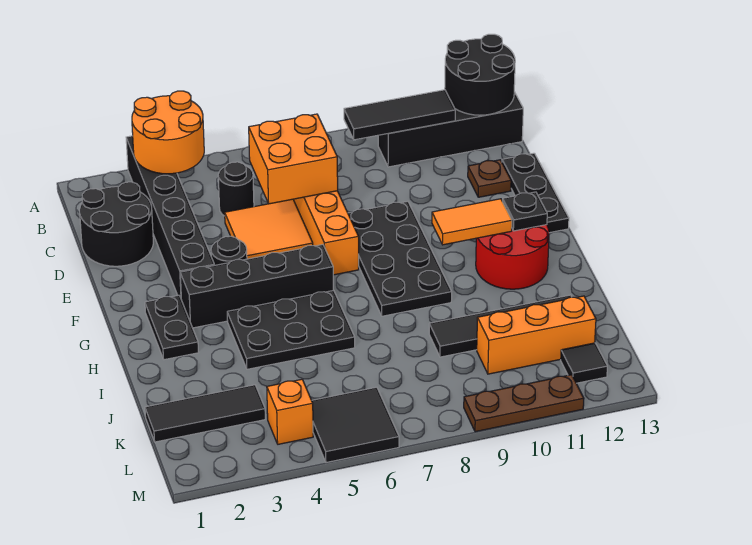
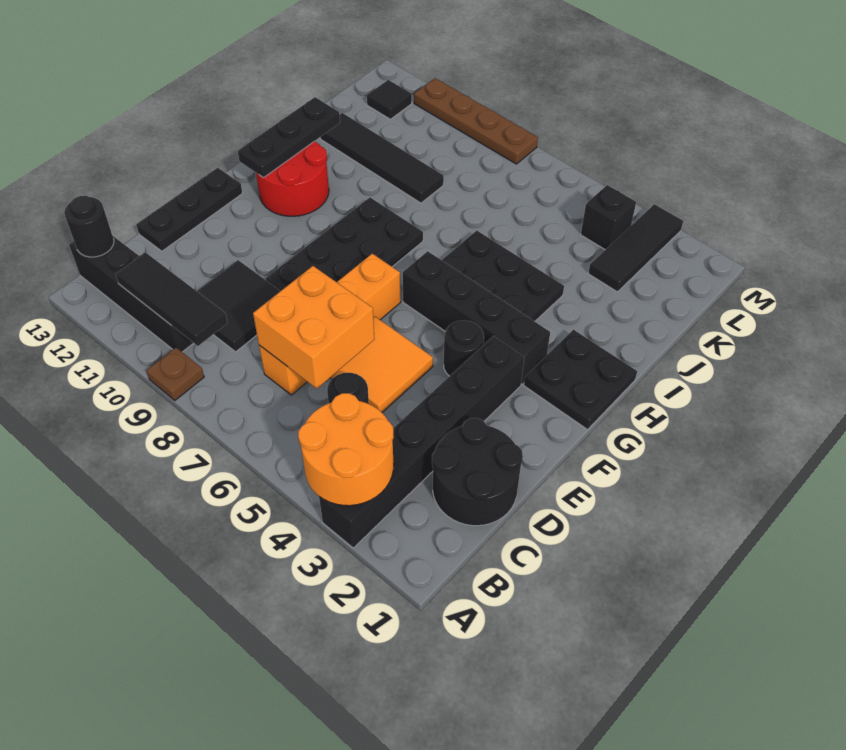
black 2x2 round brick [445,34,515,115] -> black 1x1 round brick [64,196,114,257]
brown 1x1 plate [468,160,511,197] -> brown 1x1 plate moved to [146,348,204,400]
black 1x2 plate [145,295,199,360] -> black 2x2 plate [524,330,637,429]
orange 1x2 tile [432,199,512,245] -> none
black 1x1 plate [503,192,547,231] -> black 1x3 plate [238,97,340,178]
black 1x3 tile [145,385,265,442] -> black 1x3 tile turned to [588,204,683,292]
orange 1x3 brick [477,296,596,374] -> none
orange 1x1 brick [267,379,313,444] -> black 1x1 brick [581,185,636,250]
black 2x2 tile [312,387,399,463] -> black 2x2 tile moved to [197,260,280,352]
brown 1x3 plate [464,375,584,432] -> brown 1x4 plate [414,78,538,164]

